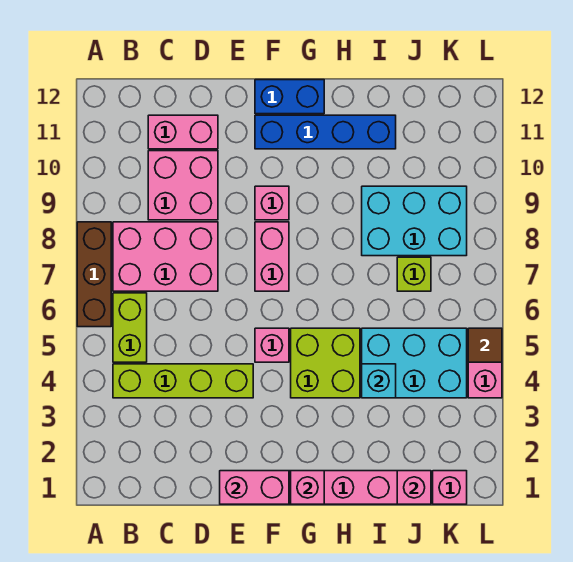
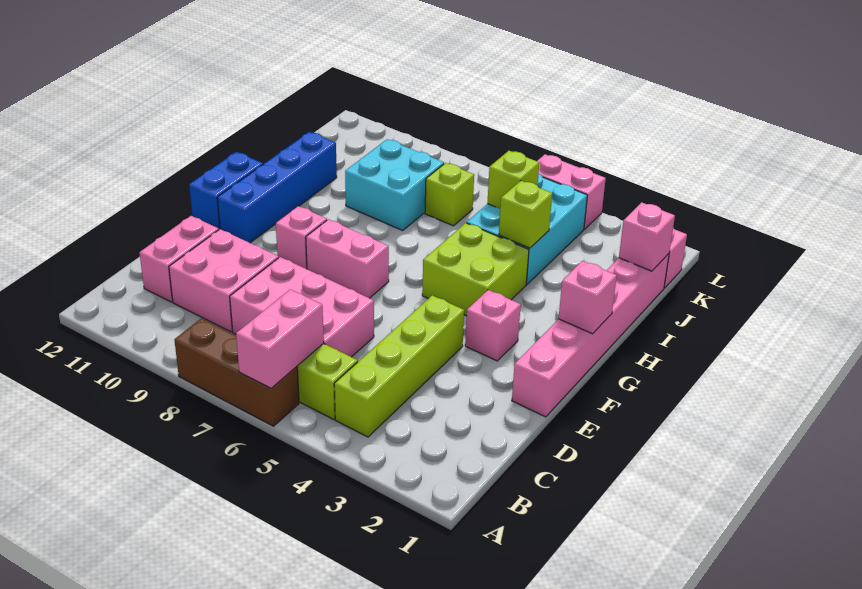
pink 2x3 brick [113,222,218,291] -> pink 2x3 brick turned to [230,257,374,357]
pink 1x2 brick [220,471,289,504] -> pink 1x2 brick moved to [236,289,324,388]
pink 1x1 brick [255,328,289,362] -> pink 1x1 brick moved to [465,290,521,361]
cyan 1x1 brick [362,364,396,398] -> lime 1x1 brick [499,181,552,248]
cyan 2x3 brick [362,186,467,256] -> cyan 2x2 brick [345,139,444,230]
none -> lime 1x1 brick [487,151,539,208]
brown 1x1 tile [468,328,502,362] -> none

